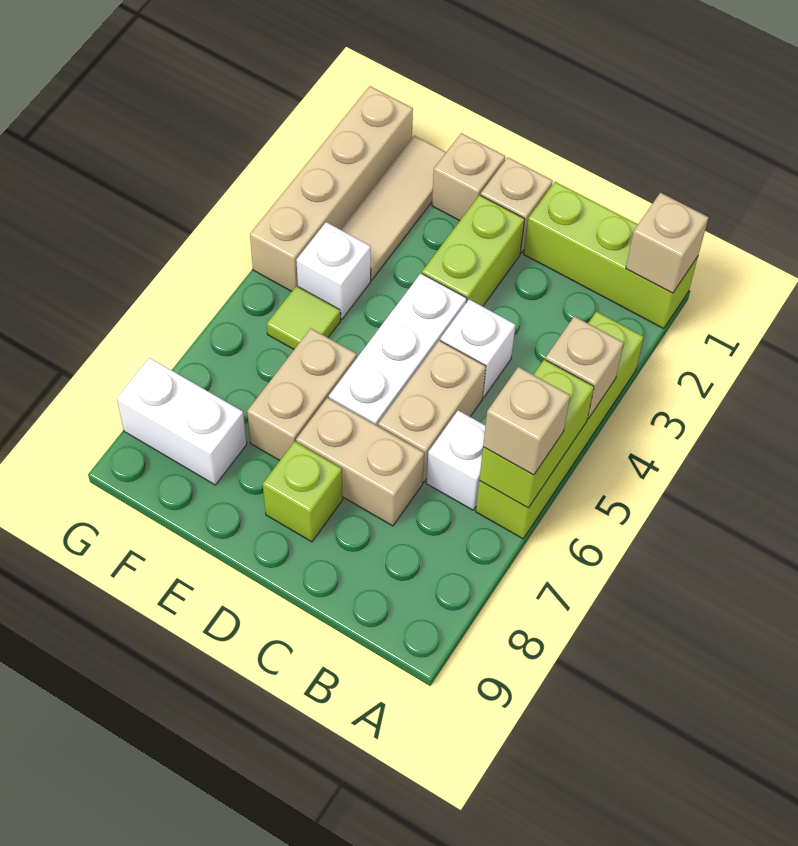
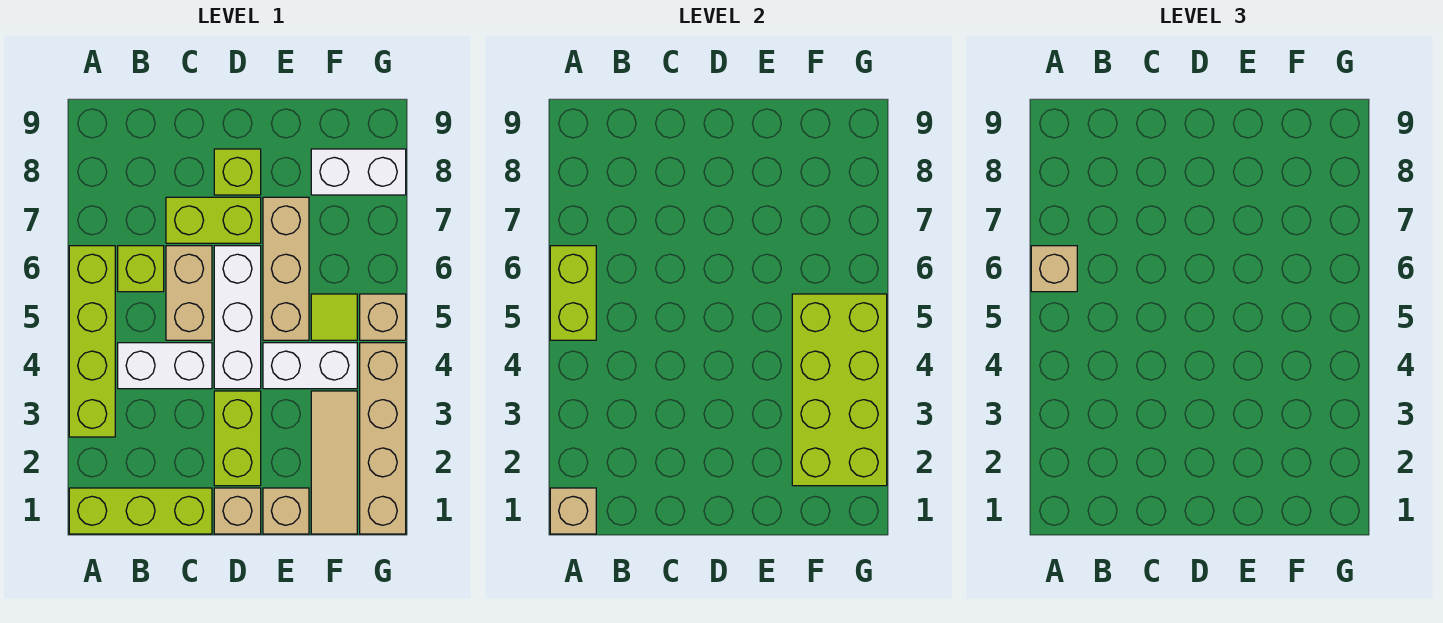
tan 1x1 brick [545,316,624,419] -> tan 1x1 brick moved to [360,294,406,340]
white 1x1 brick [426,410,485,510] -> lime 1x1 brick [118,246,164,292]
white 1x1 brick [440,299,516,398] -> white 1x2 brick [118,343,212,389]
tan 1x2 brick [296,398,424,526] -> lime 1x2 brick [166,197,261,243]
tan 1x2 brick [247,328,357,460] -> tan 1x3 brick [263,197,309,340]
none -> lime 2x4 brick [792,294,887,486]
white 1x1 brick [296,222,371,319] -> white 1x2 brick [263,343,357,389]

